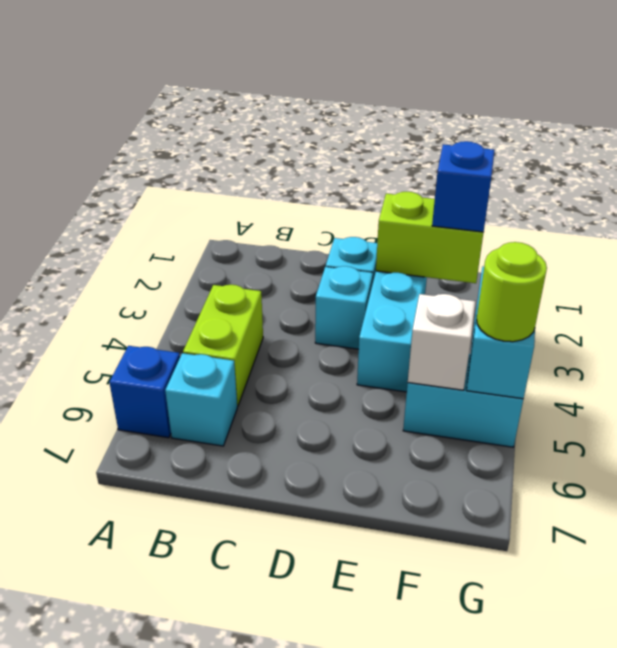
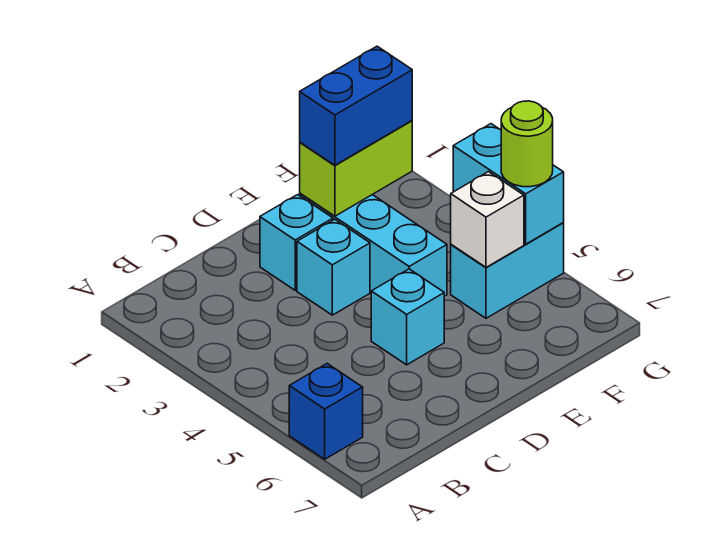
lime 1x2 brick [183,285,263,406] -> none
cyan 1x1 brick [165,353,237,446] -> cyan 1x1 brick moved to [371,269,444,365]
blue 1x1 brick [432,141,495,232] -> blue 1x2 brick [300,46,412,165]

